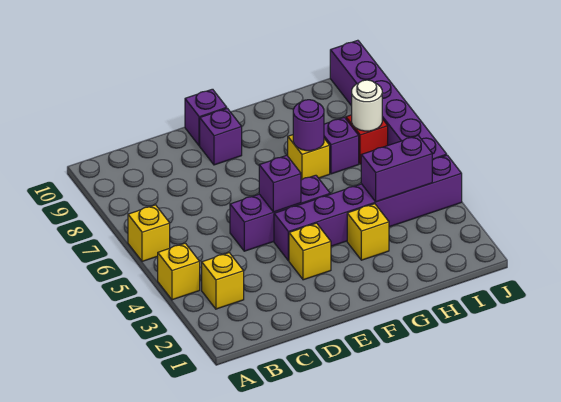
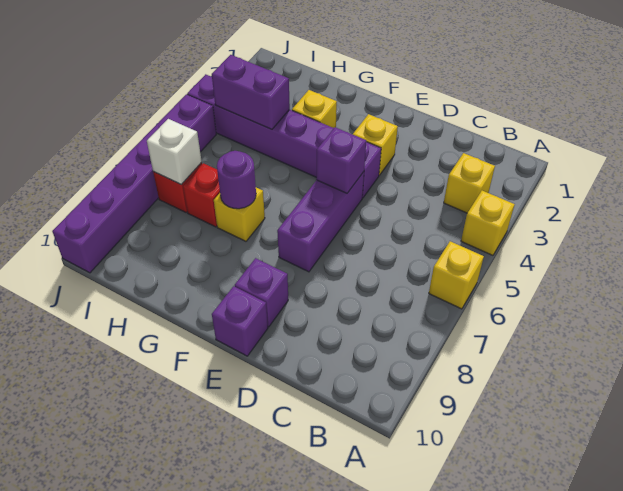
purple 1x3 brick [230,175,330,251] -> purple 1x3 brick turned to [277,172,364,272]
purple 1x1 brick [324,117,359,174] -> red 1x1 brick [183,163,220,227]
white 1x1 round brick [352,80,382,131] -> white 1x1 brick [147,119,202,185]

